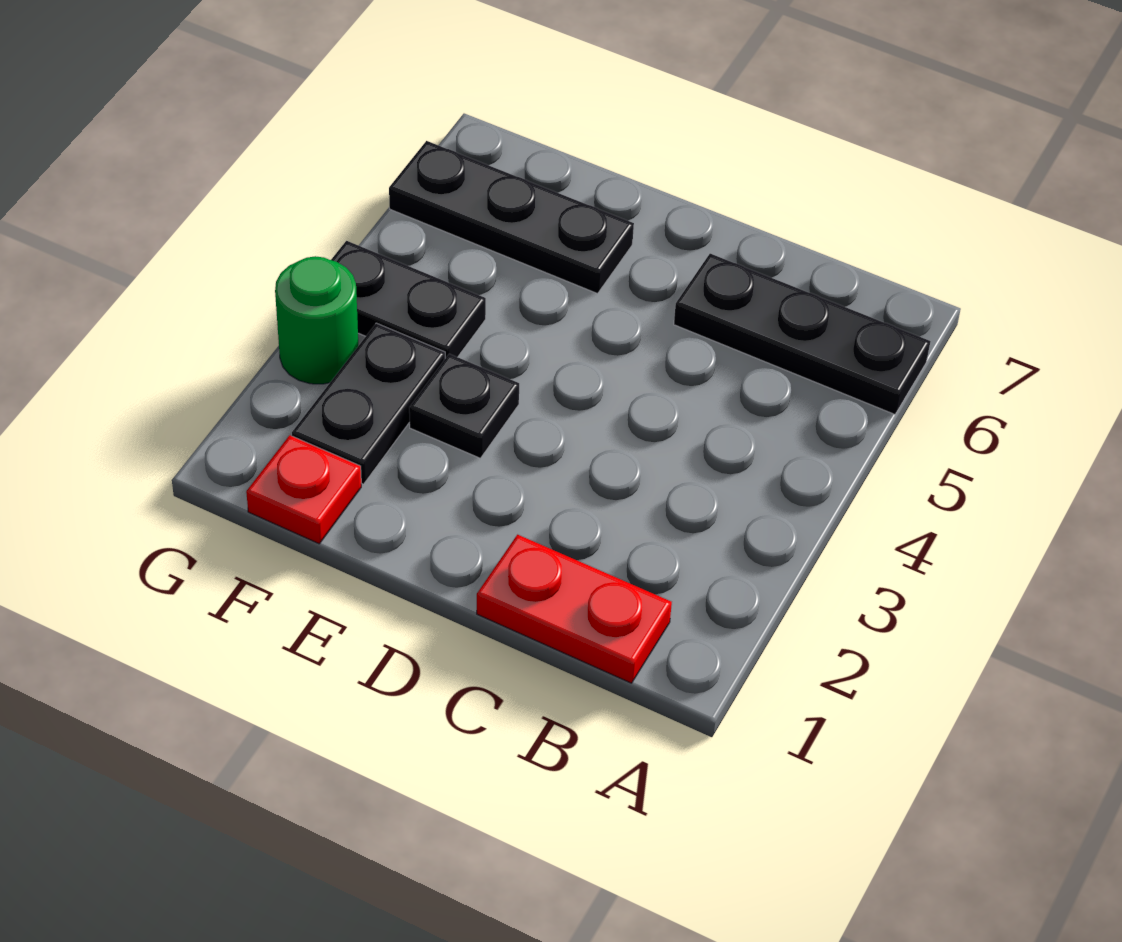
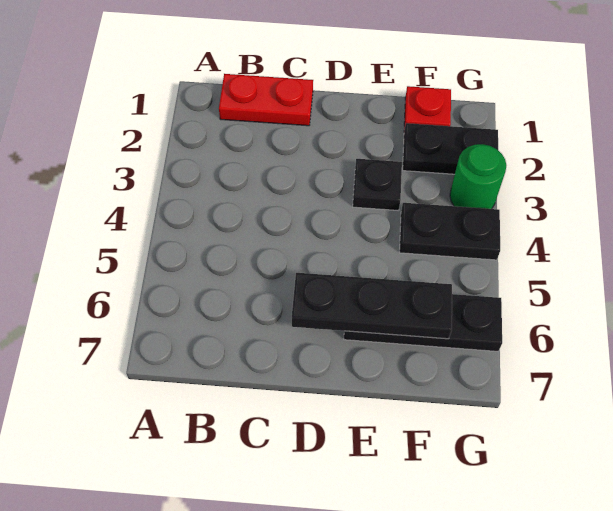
black 1x3 plate [674,254,930,414] -> black 1x3 plate moved to [292,273,452,339]
black 1x2 plate [292,323,445,484] -> black 1x2 plate turned to [403,123,498,174]

